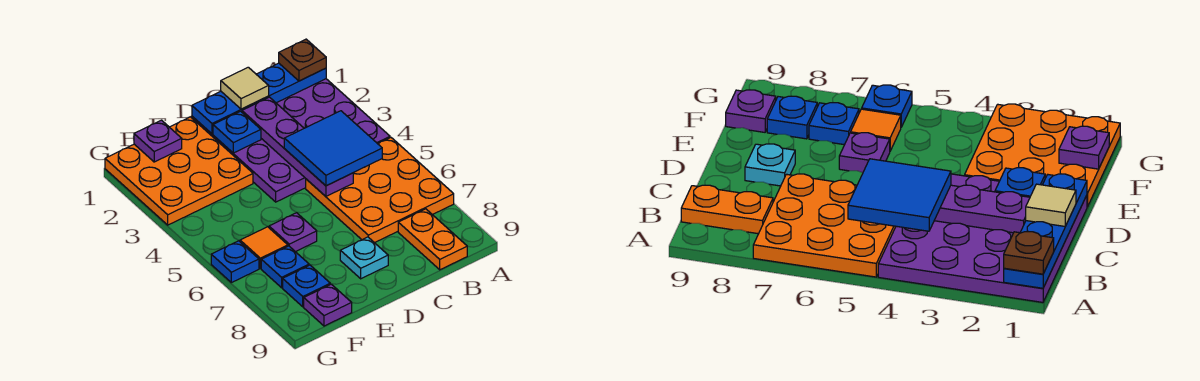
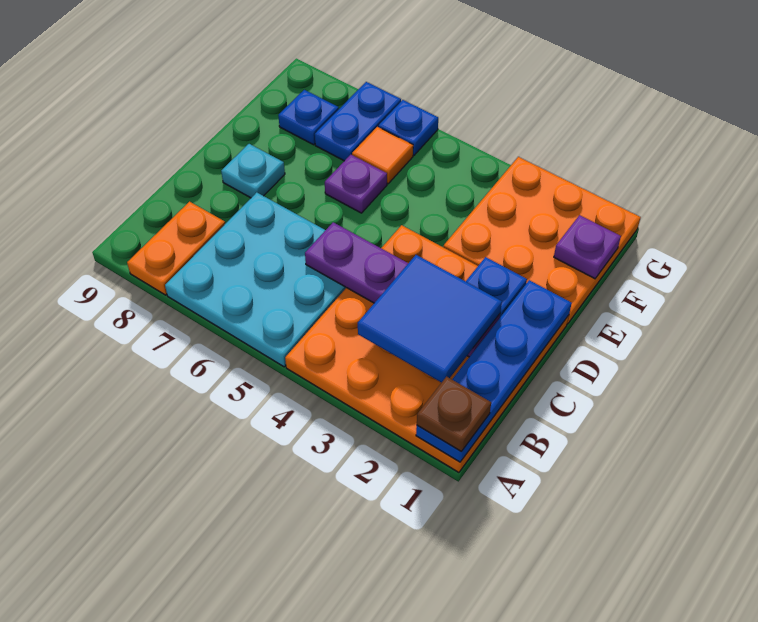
purple 4x4 plate [192,79,390,202] -> orange 4x4 plate [285,225,569,472]
orange 3x3 plate [306,138,454,243] -> cyan 3x3 plate [165,192,346,367]
blue 2x2 tile [284,111,382,186] -> blue 2x2 tile moved to [358,255,502,383]
orange 1x2 plate [398,209,467,270] -> orange 1x2 plate turned to [127,202,225,295]
tan 1x1 tile [221,67,269,109] -> none
blue 1x1 plate [261,246,309,288] -> blue 1x2 plate [315,82,401,161]
purple 1x1 plate [304,284,352,326] -> none

